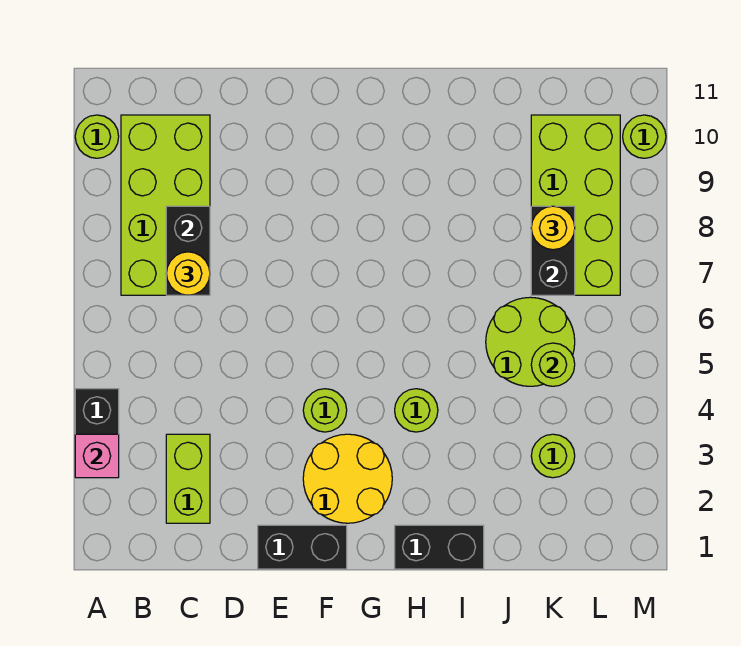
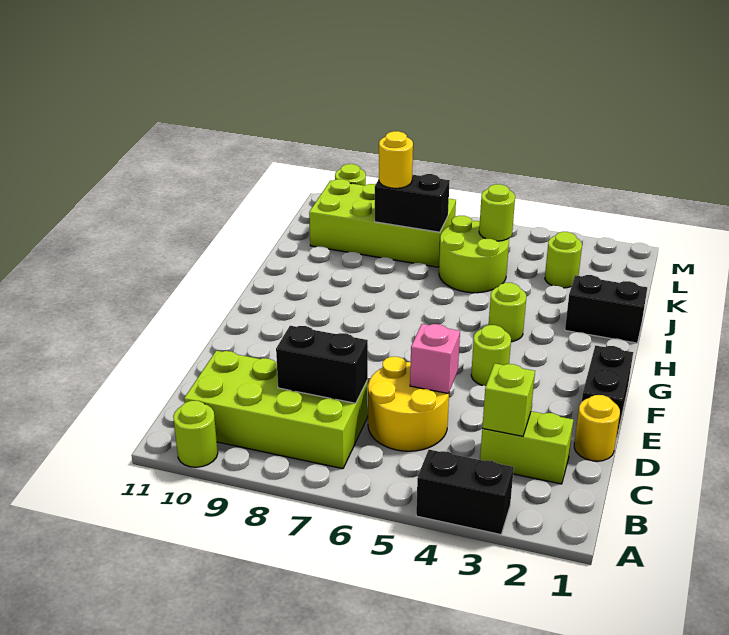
pink 1x1 brick [75,434,119,478] -> pink 1x1 brick moved to [410,324,460,393]
none -> lime 1x1 brick [482,363,535,436]
yellow 1x1 round brick [166,252,210,295] -> yellow 1x1 round brick moved to [574,395,620,461]
yellow 2x2 round brick [303,434,392,523] -> yellow 2x2 round brick moved to [368,357,449,451]
black 1x2 brick [395,525,484,569] -> black 1x2 brick turned to [565,275,647,343]

